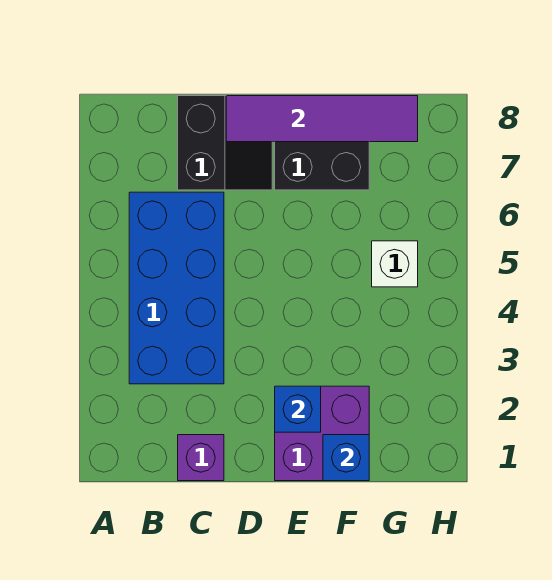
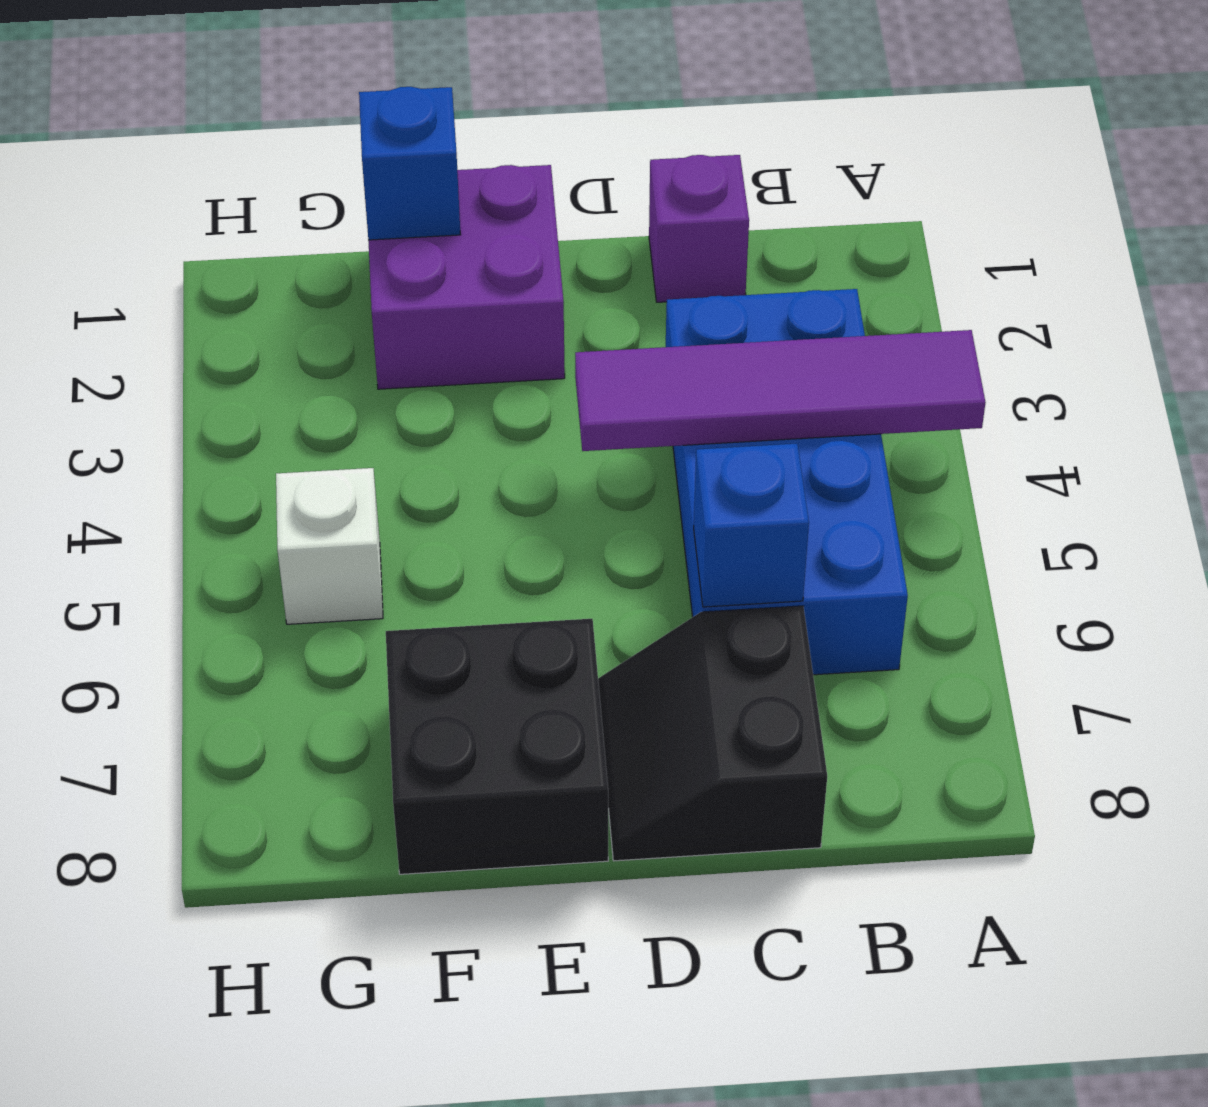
purple 1x4 tile [226,96,418,142] -> purple 1x4 tile moved to [575,330,986,451]
blue 1x1 brick [275,386,321,432] -> blue 1x1 brick moved to [694,444,809,607]

